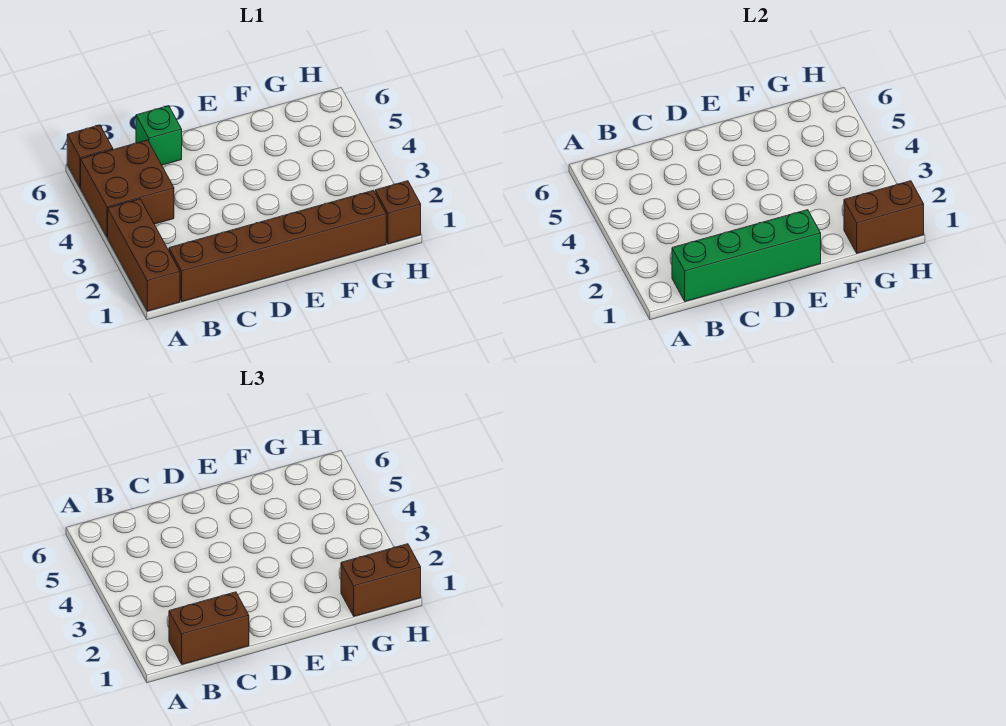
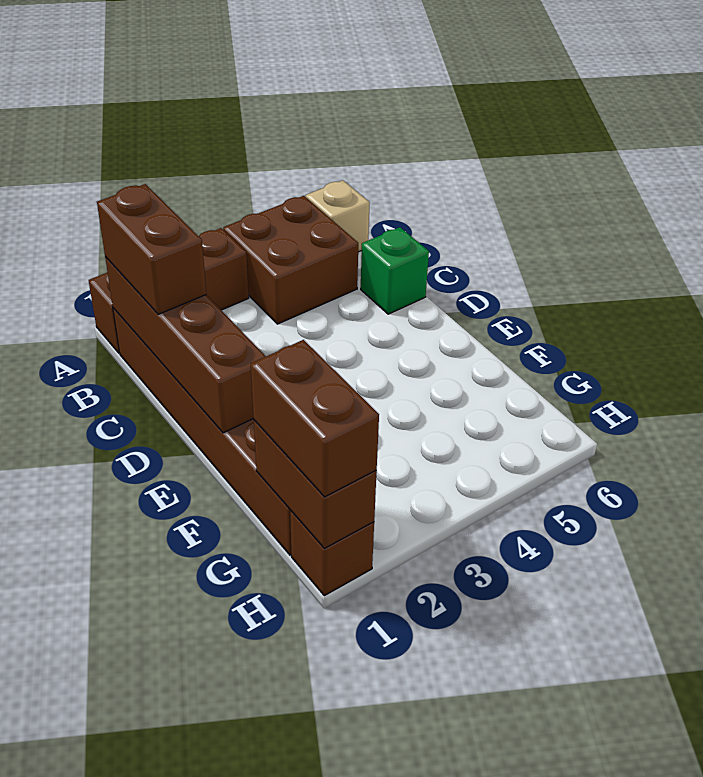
brown 1x1 brick [67,125,113,188] -> tan 1x1 brick [306,180,370,252]
green 1x4 brick [672,210,821,301] -> brown 1x4 brick [105,257,266,433]

